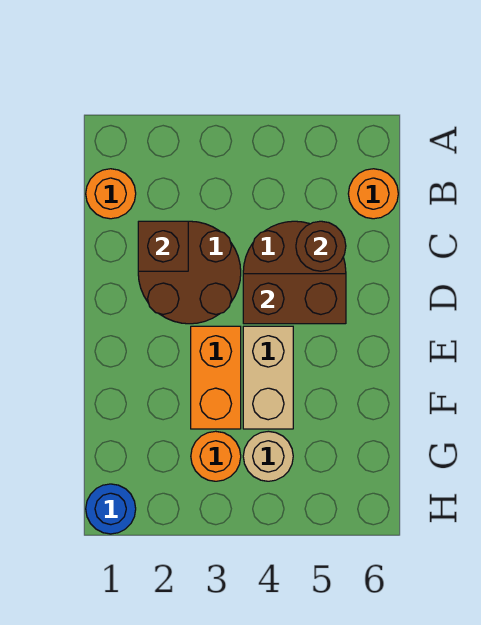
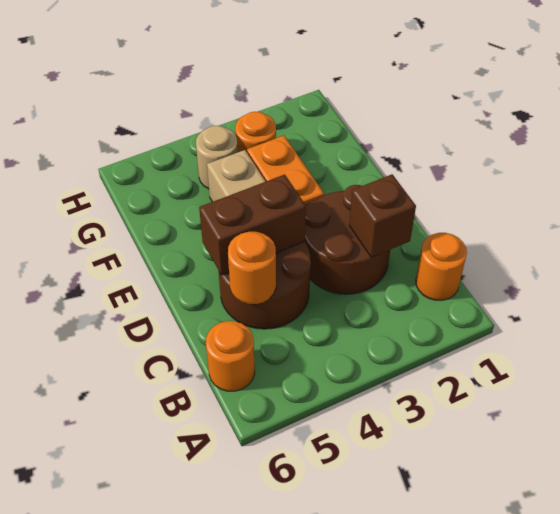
brown 1x1 round brick [296,221,346,271] -> orange 1x1 round brick [228,232,276,304]
blue 1x1 round brick [86,484,136,534] -> none

